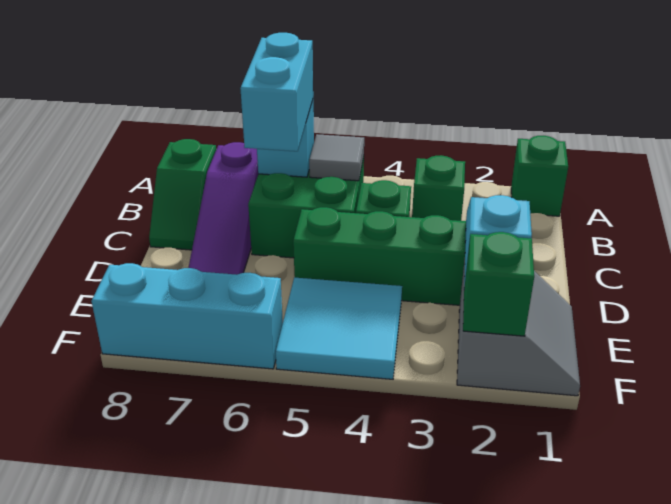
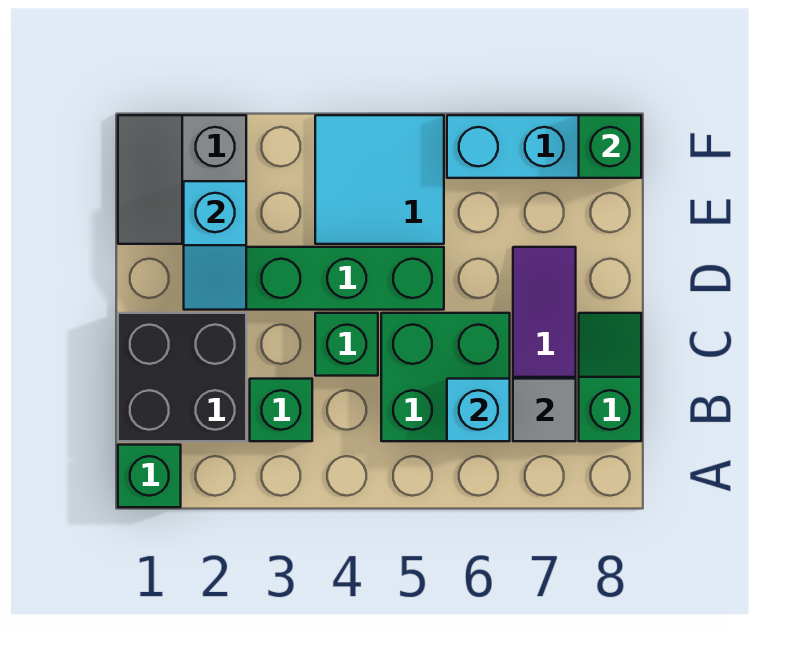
none -> black 2x2 brick [118,313,246,441]
grey 1x1 tile [309,134,364,181] -> grey 1x1 tile moved to [513,379,576,441]
cyan 1x2 brick [240,33,313,151] -> none
green 1x1 brick [463,232,534,336] -> green 1x1 brick moved to [579,115,641,178]

